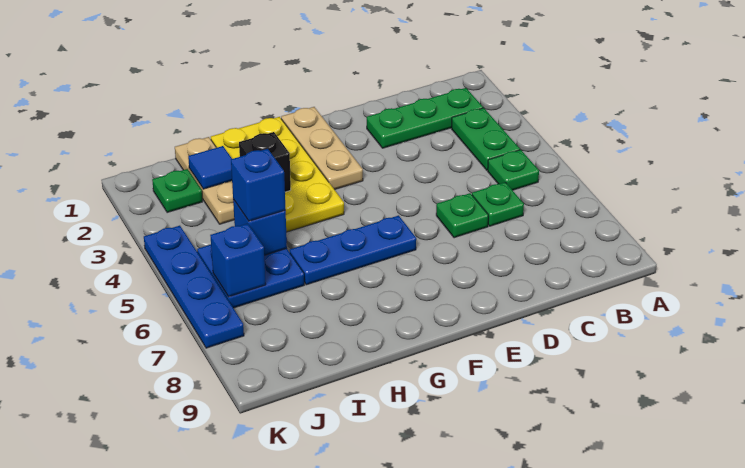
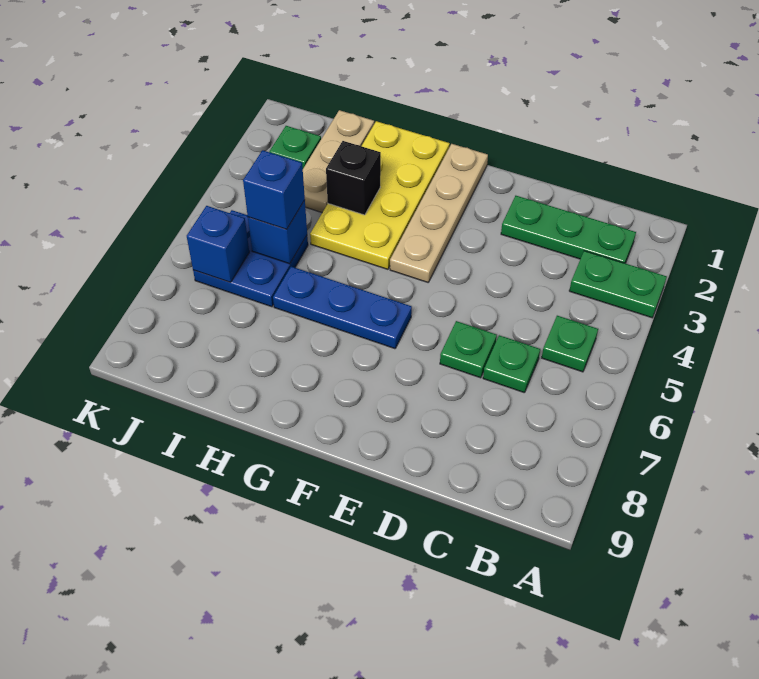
green 1x2 plate [451,108,520,170] -> green 1x2 plate turned to [569,251,667,318]
tan 1x3 plate [281,107,363,190] -> tan 1x4 plate [390,144,488,282]
blue 1x1 tile [188,146,232,189] -> none
blue 1x4 plate [144,226,244,348] -> none

